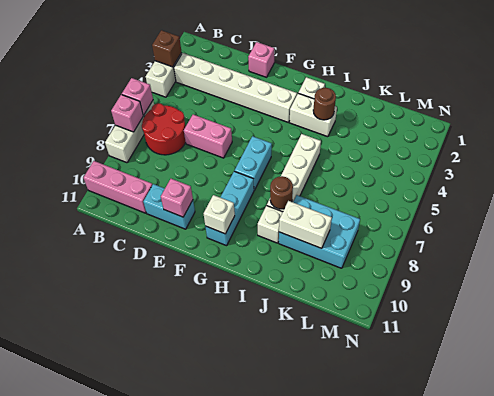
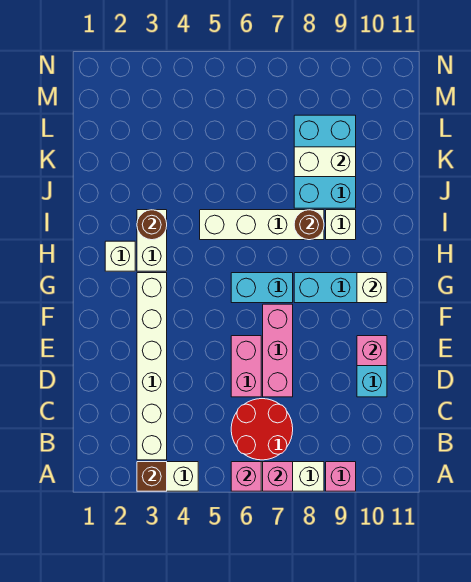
pink 1x3 brick [83,161,152,213] -> pink 1x3 brick moved to [263,304,293,397]
pink 1x1 brick [248,42,274,77] -> pink 1x1 brick moved to [326,462,356,491]
white 1x2 brick [279,201,332,248] -> white 1x2 brick turned to [294,147,356,177]

